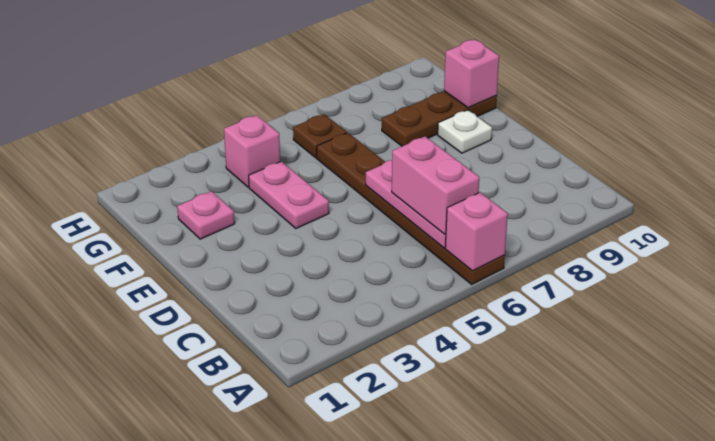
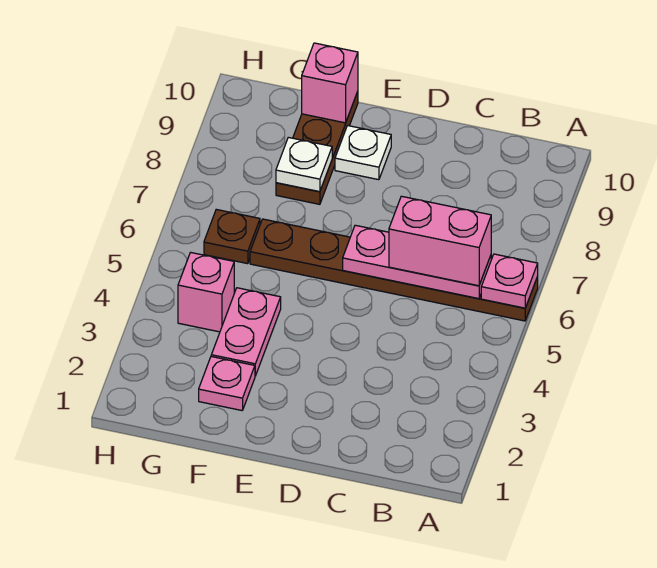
pink 1x1 brick [445,193,508,271] -> pink 1x1 plate [481,254,538,308]
pink 1x2 plate [249,161,329,228] -> pink 1x2 plate turned to [211,288,281,376]
none -> white 1x1 plate [276,137,332,192]

